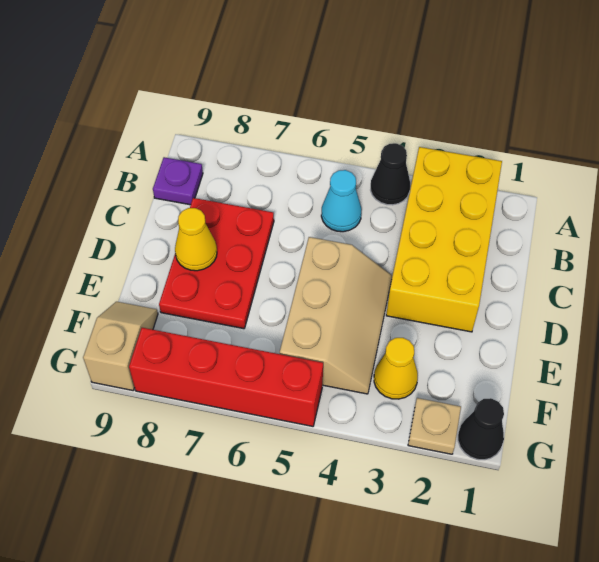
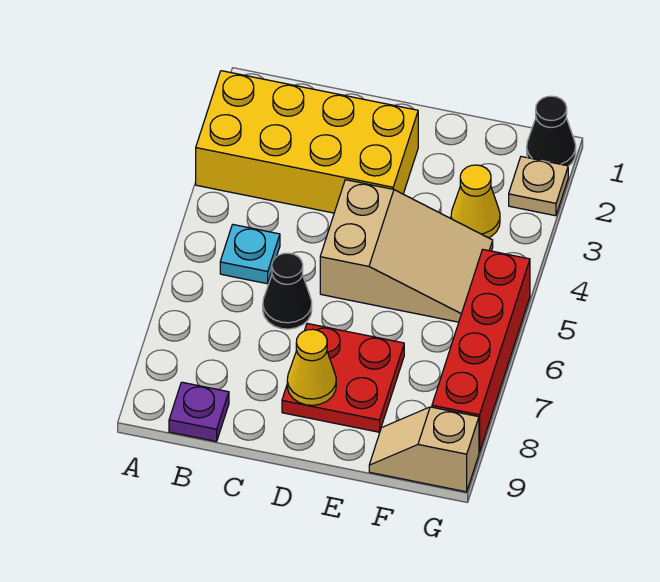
black 1x1 cone [371,143,410,205] -> black 1x1 cone moved to [263,253,312,329]
cyan 1x1 cone [321,170,362,232] -> cyan 1x1 plate [220,225,280,284]
red 2x3 plate [159,198,274,329] -> red 2x2 plate [282,324,404,432]
tan 2x3 slope [280,237,392,394] -> tan 2x3 slope turned to [320,180,493,322]

